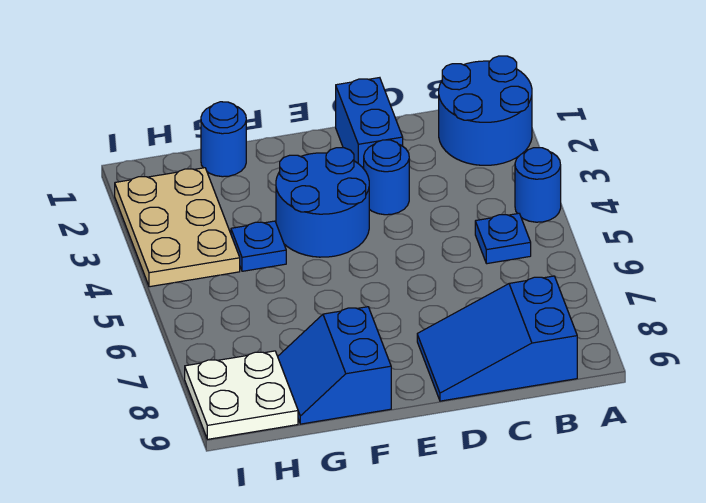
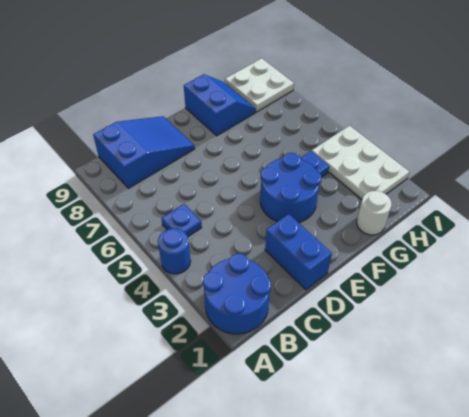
blue 1x1 round brick [364,140,409,215] -> none
blue 1x1 round brick [201,102,246,177] -> white 1x1 round brick [357,191,392,235]
tan 2x3 plate [115,168,240,287] -> white 2x3 plate [312,126,409,199]

